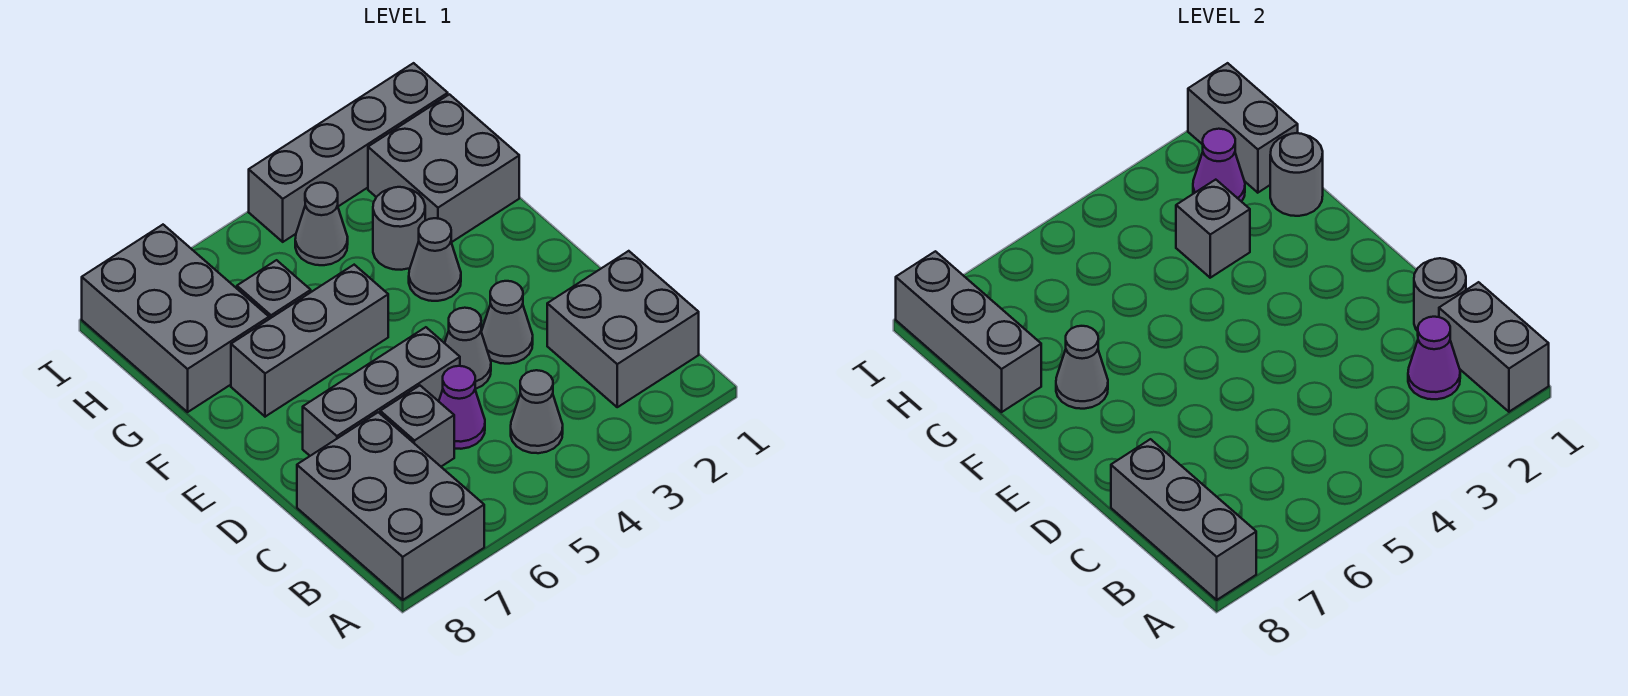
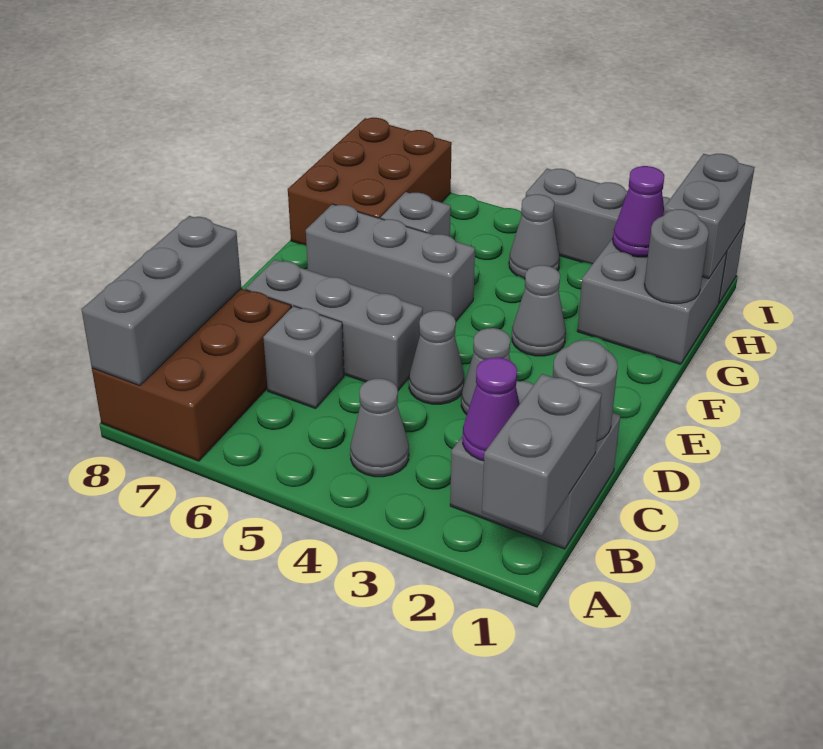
grey 2x3 brick [297,412,484,600] -> brown 2x3 brick [92,289,291,461]
purple 1x1 cone [439,366,485,449] -> none
grey 1x1 cone [1056,326,1108,409] -> none
grey 1x1 round brick [373,187,425,270] -> none
grey 1x1 brick [1176,180,1250,278] -> none
grey 2x3 brick [82,225,269,412] -> brown 2x3 brick [288,118,452,245]
grey 1x3 brick [896,251,1041,412] -> none

